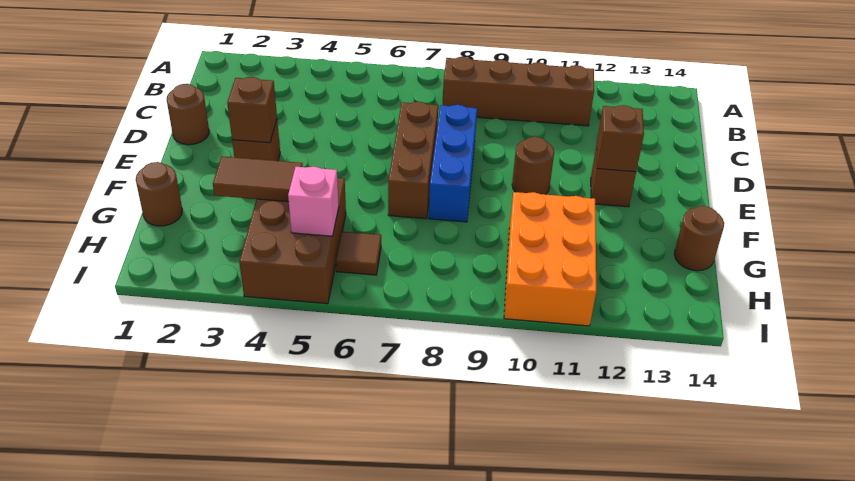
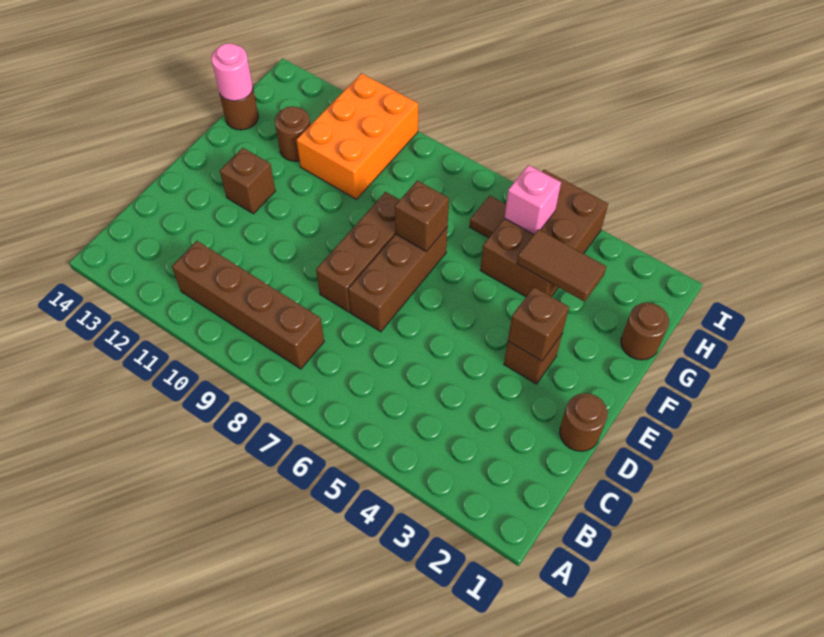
blue 1x3 brick [429,105,477,222] -> brown 1x3 brick [316,192,400,312]
brown 1x1 round brick [512,137,554,195] -> brown 1x1 round brick moved to [275,106,310,161]
brown 1x1 brick [597,105,644,172] -> brown 1x1 brick moved to [395,181,449,252]
none -> pink 1x1 round brick [211,43,253,101]

